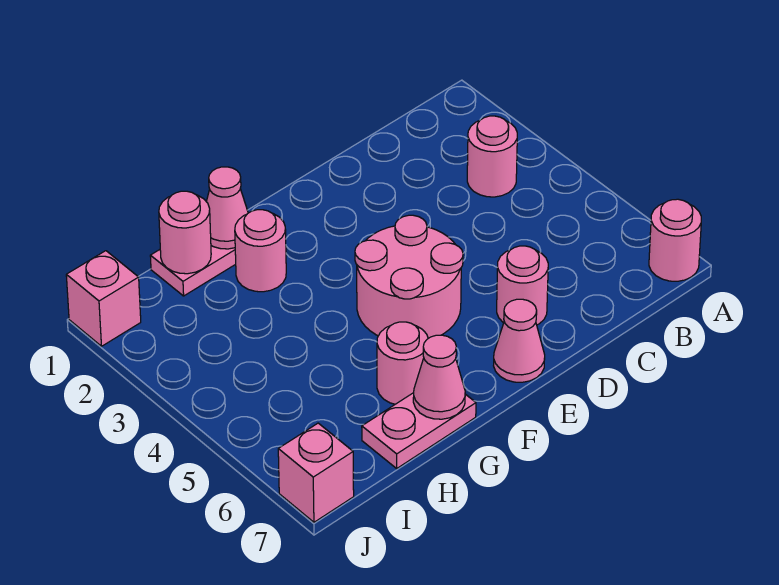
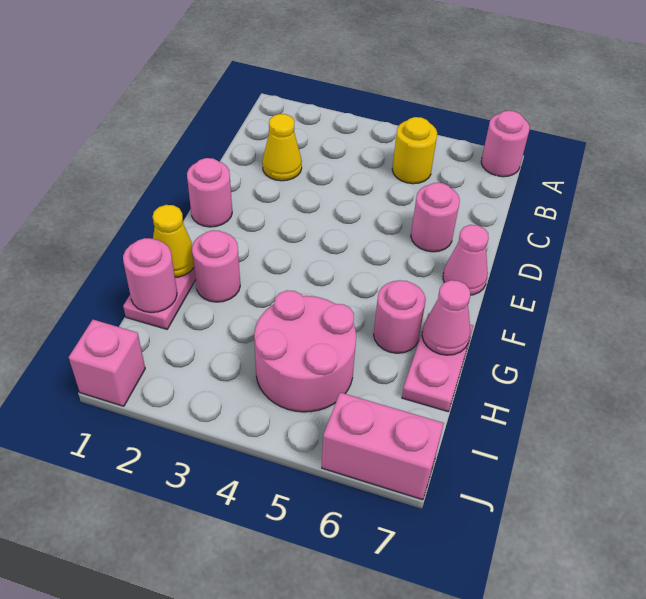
pink 1x1 round brick [467,116,517,197] -> pink 1x1 round brick moved to [187,158,232,227]
none -> yellow 1x1 round brick [392,117,437,184]
none -> yellow 1x1 cone [262,114,302,181]
pink 2x2 round brick [355,215,463,338] -> pink 2x2 round brick moved to [254,290,356,412]
pink 1x1 cone [206,167,248,249] -> yellow 1x1 cone [153,205,194,277]
pink 1x1 brick [278,423,354,522] -> pink 1x2 brick [322,392,444,500]

